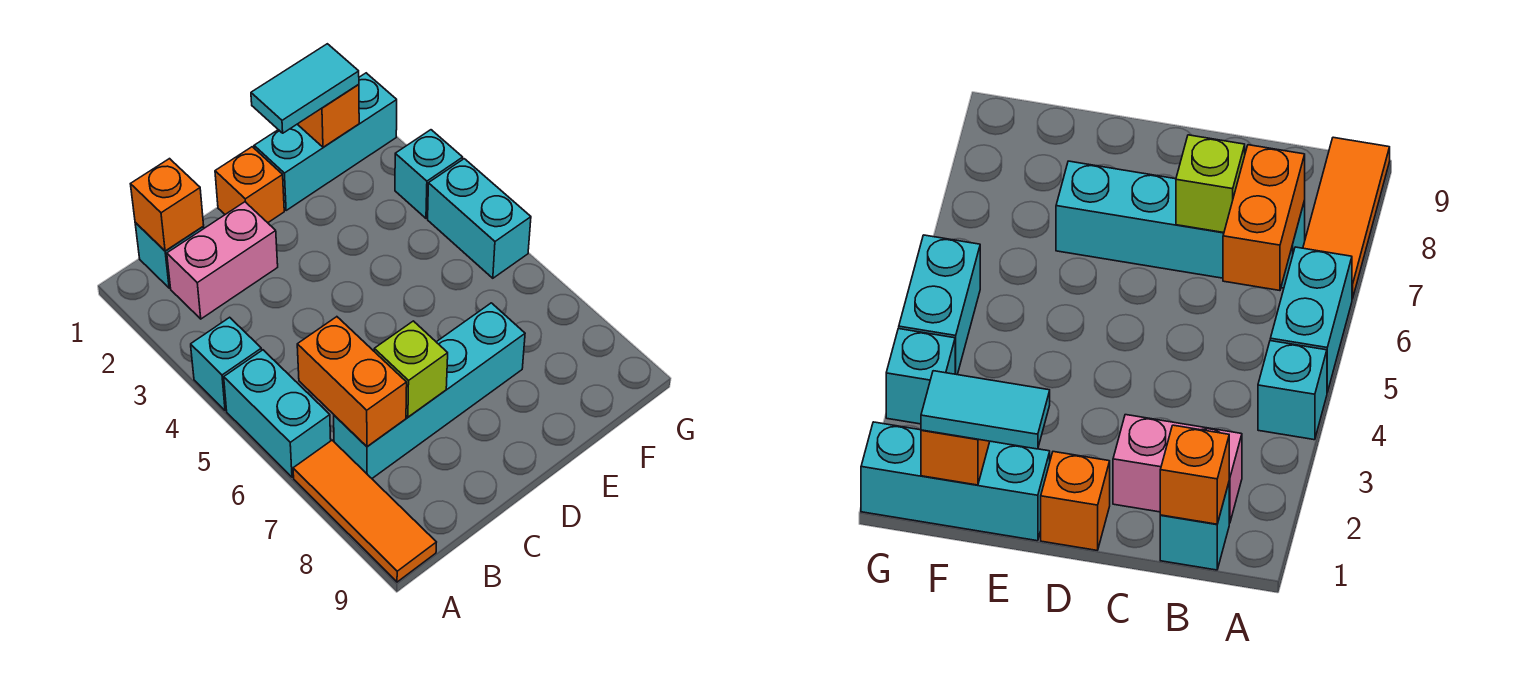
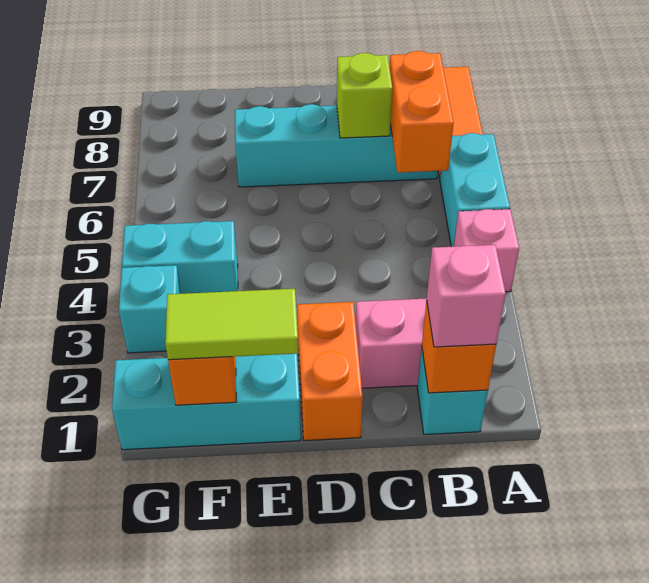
cyan 1x1 brick [191,317,262,411] -> pink 1x1 brick [454,209,519,292]
none -> pink 1x1 brick [427,245,506,347]
orange 1x1 brick [215,147,284,223] -> orange 1x2 brick [297,302,363,441]
cyan 1x2 tile [251,44,359,133] -> lime 1x2 tile [165,289,298,360]
cyan 1x2 brick [428,159,531,278] -> cyan 1x2 brick turned to [122,221,238,294]

